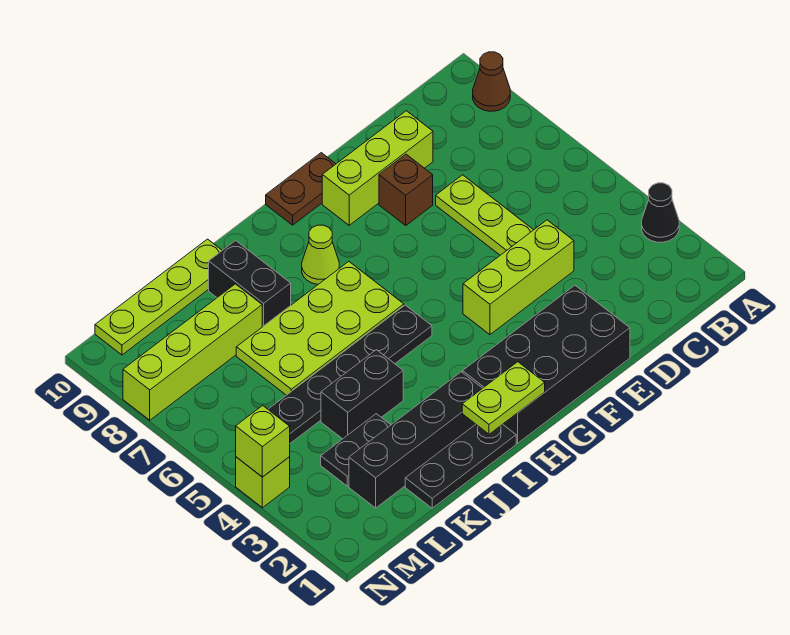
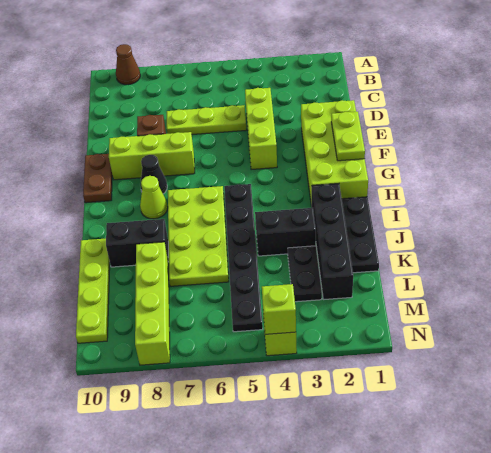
black 1x1 cone [642,183,679,242] -> black 1x1 cone moved to [140,155,167,194]
lime 1x3 brick [322,111,433,225] -> lime 1x3 brick turned to [109,132,195,180]
black 2x4 brick [463,285,630,443] -> lime 2x4 brick [301,100,368,207]
lime 1x2 plate [462,362,545,434] -> lime 1x2 plate moved to [331,112,365,161]
black 1x2 brick [321,350,403,439] -> black 1x2 brick turned to [255,208,316,256]

